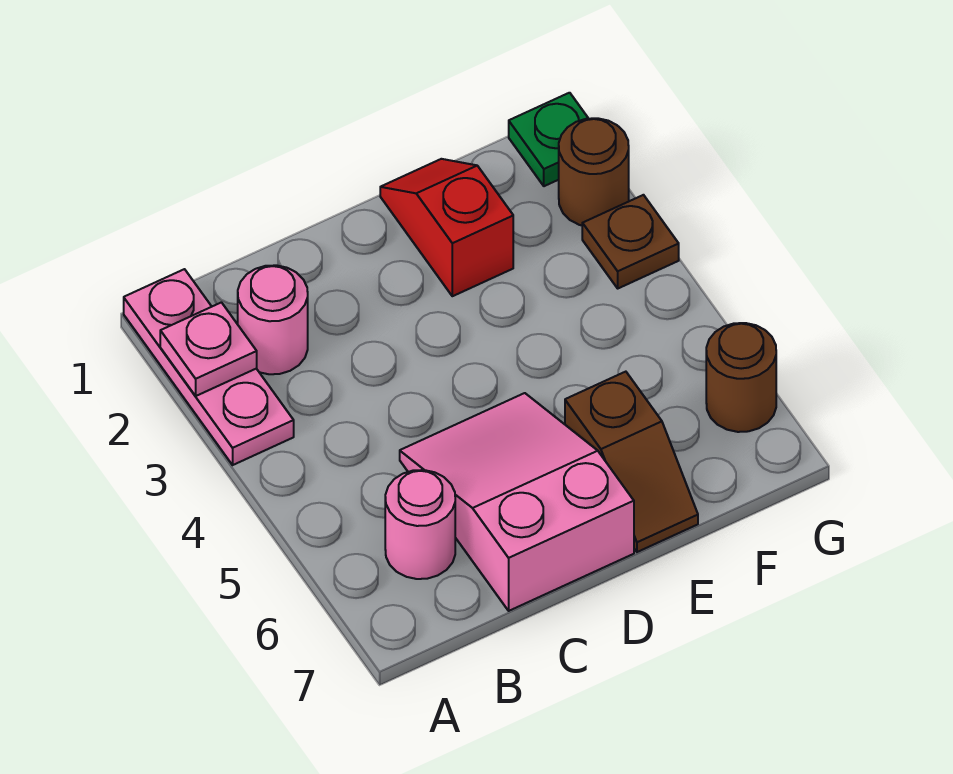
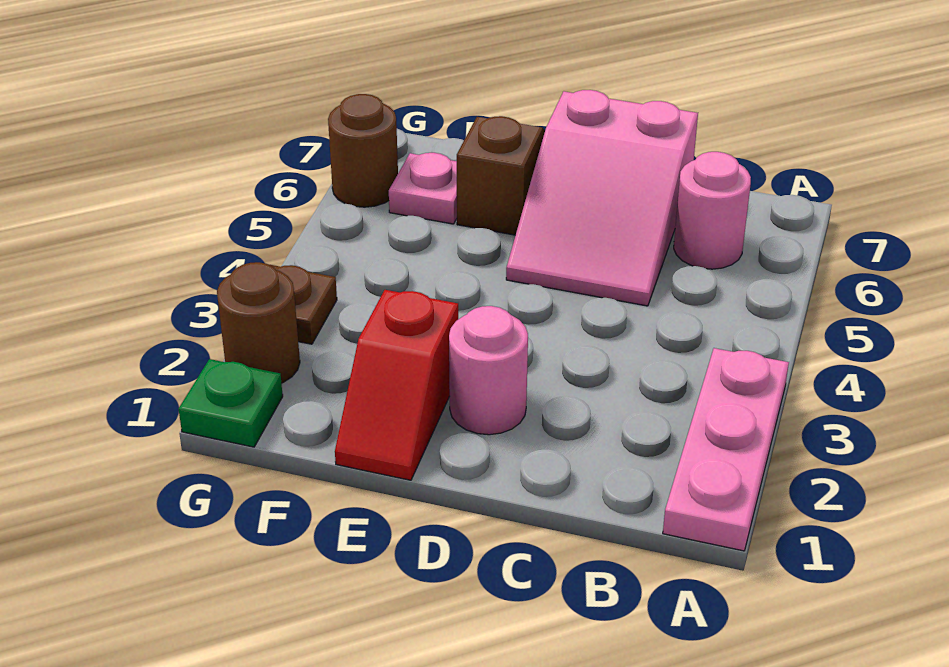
pink 1x1 plate [160,302,257,396] -> pink 1x1 plate moved to [389,153,457,224]
pink 1x1 round brick [238,265,308,374] -> pink 1x1 round brick moved to [449,306,528,435]

